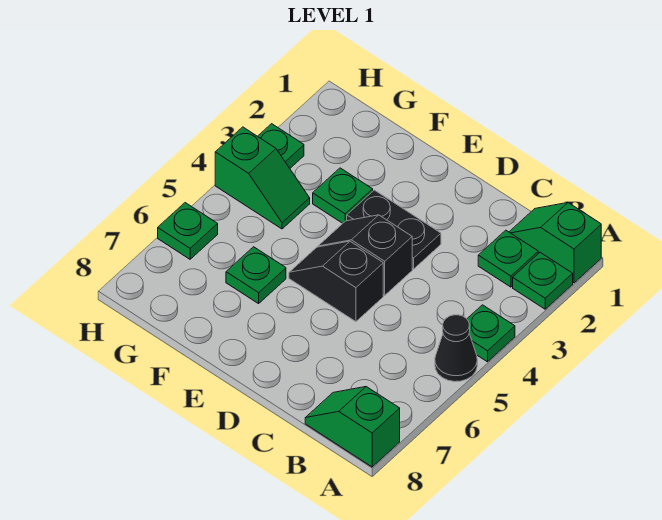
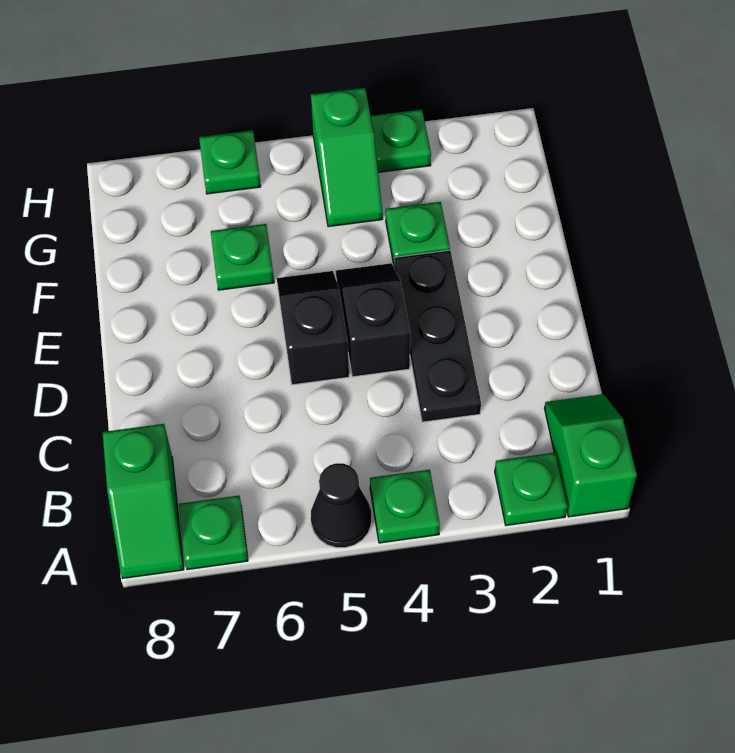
green 1x2 slope [305,387,400,467] -> green 1x2 slope turned to [103,424,184,578]
green 1x1 plate [478,230,538,287] -> green 1x1 plate moved to [179,496,248,570]
black 1x2 plate [347,190,441,269] -> black 1x3 plate [395,250,481,422]

